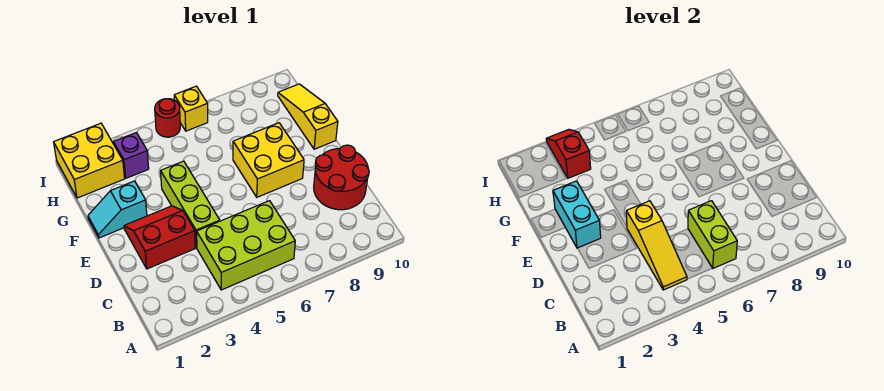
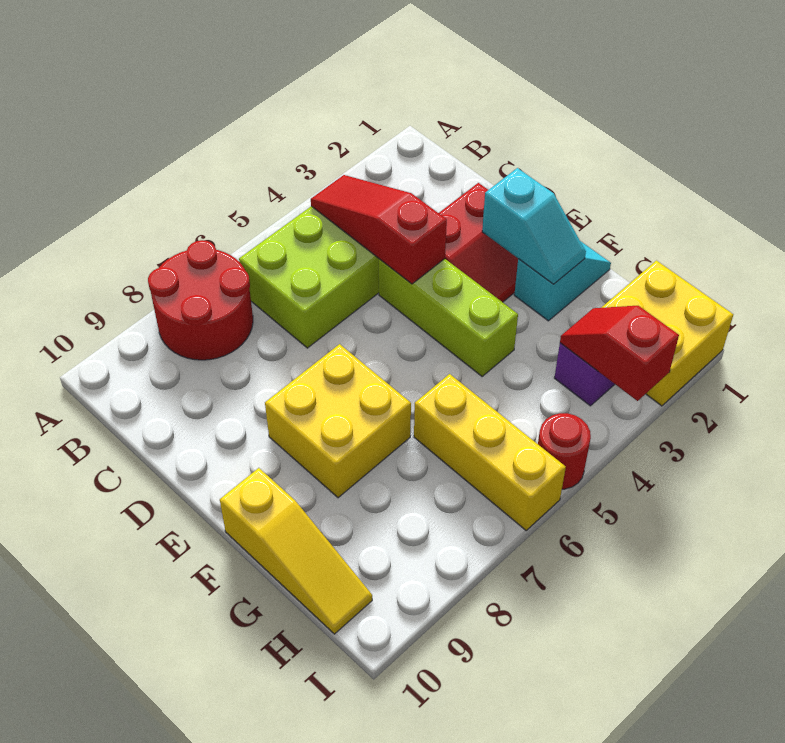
yellow 1x3 slope [626,201,687,290] -> red 1x3 slope [311,175,447,284]
lime 1x2 brick [688,201,737,268] -> none
red 2x2 round brick [314,145,369,210] -> red 2x2 round brick moved to [148,240,253,360]
cyan 1x2 brick [553,181,601,248] -> cyan 1x2 slope [482,168,586,284]
red 1x2 slope [546,130,591,178] -> red 1x2 slope turned to [560,306,679,401]
yellow 1x1 brick [174,86,208,131] -> yellow 1x3 brick [414,374,566,530]

